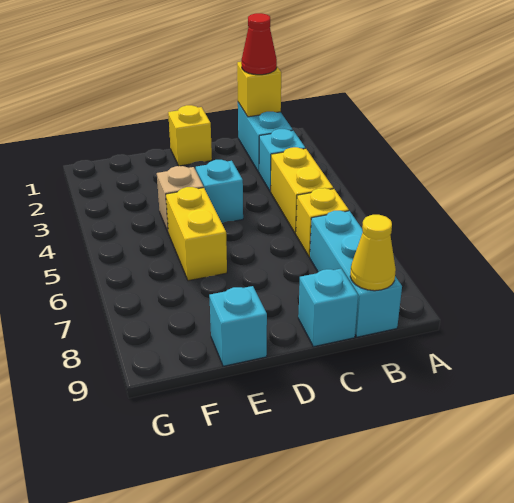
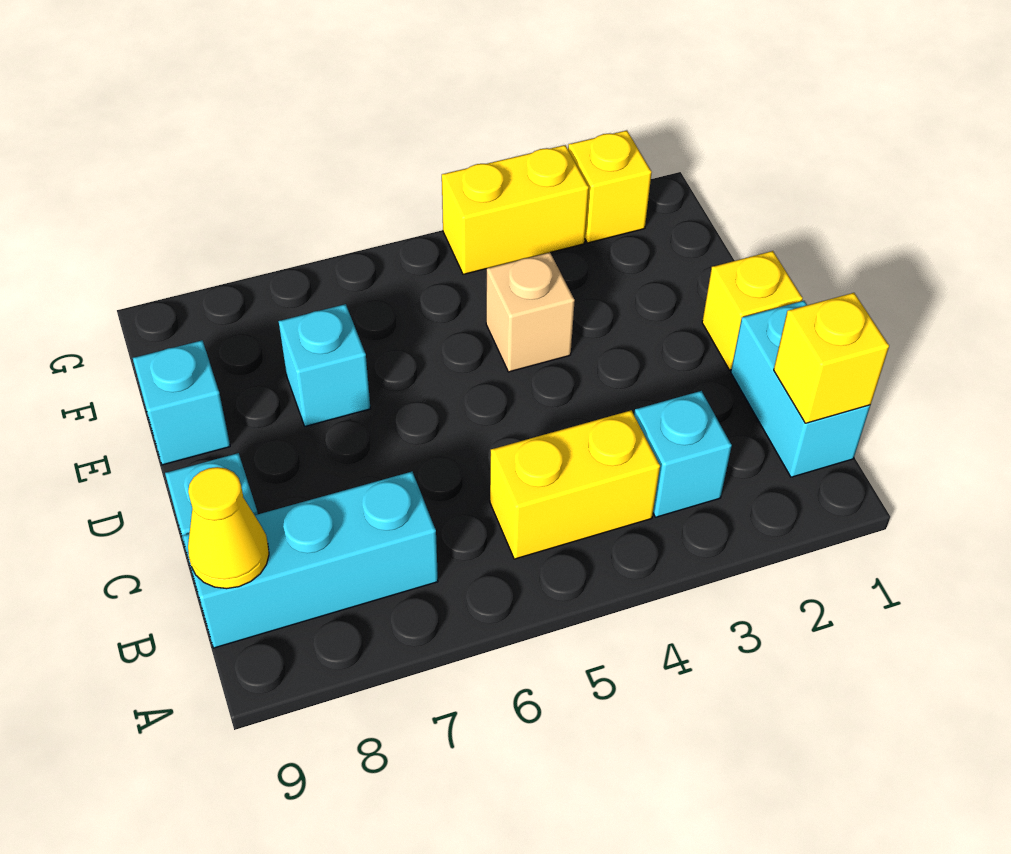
cyan 1x2 brick [238,103,293,172] -> cyan 1x2 brick turned to [731,301,870,477]
red 1x1 cone [241,13,277,75] -> none
yellow 1x1 brick [296,188,349,257] -> yellow 1x1 brick moved to [568,130,652,243]
cyan 1x1 brick [196,160,243,223] -> cyan 1x1 brick moved to [278,304,370,426]
yellow 1x2 brick [166,187,227,281] -> yellow 1x2 brick moved to [442,145,589,274]

